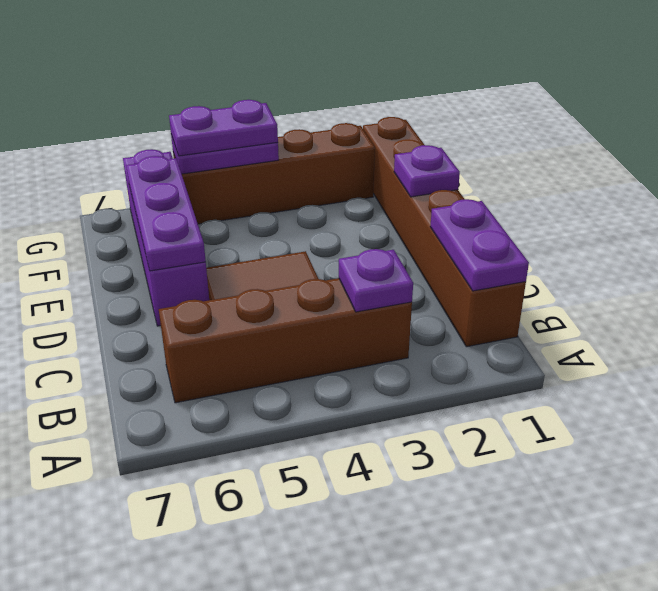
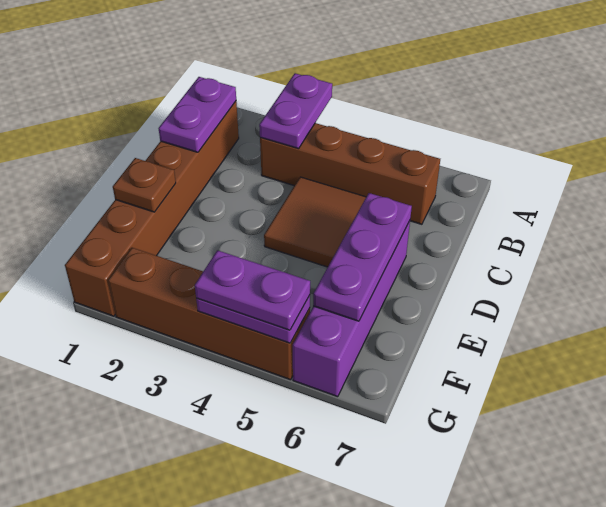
purple 1x1 plate [339,249,413,312] -> purple 1x2 plate [259,73,332,149]
purple 1x1 plate [394,145,460,197] -> brown 1x1 plate [113,158,176,212]

